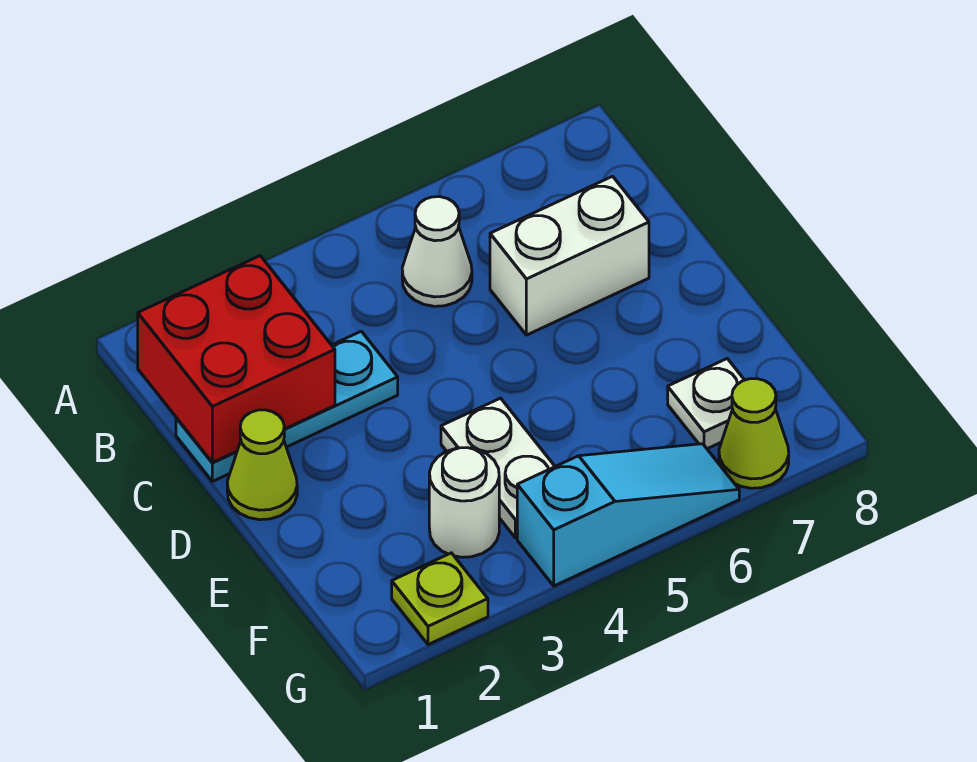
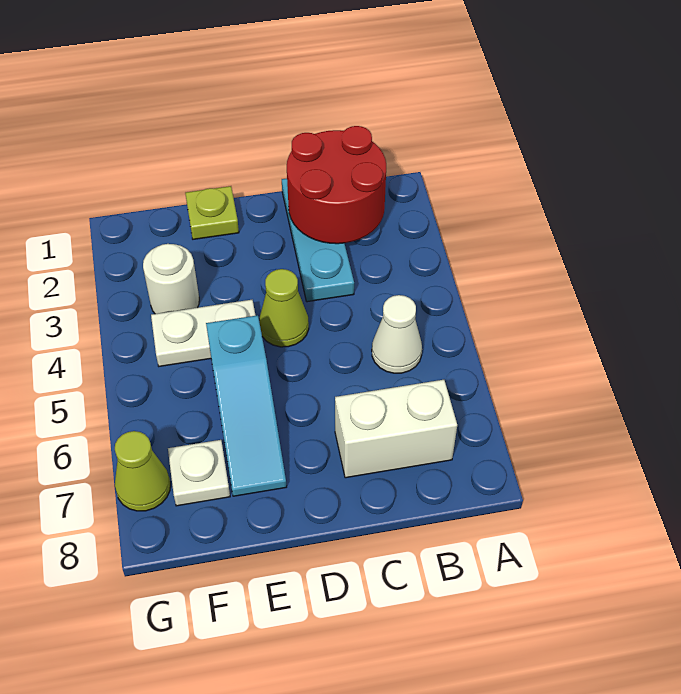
red 2x2 brick [138,256,335,463] -> red 2x2 round brick [287,126,386,244]
white 1x2 brick [490,176,649,335] -> white 1x2 brick turned to [335,380,457,478]
lime 1x1 cone [227,410,297,520] -> lime 1x1 cone moved to [259,269,309,347]
lime 1x1 plate [392,553,488,645] -> lime 1x1 plate moved to [185,186,239,239]
cyan 1x3 slope [517,444,739,586] -> cyan 1x3 slope moved to [206,315,287,496]

